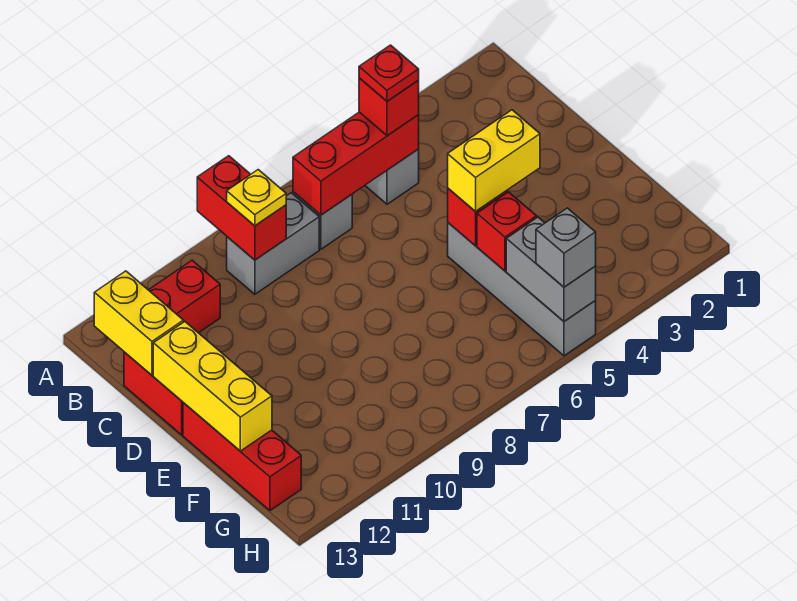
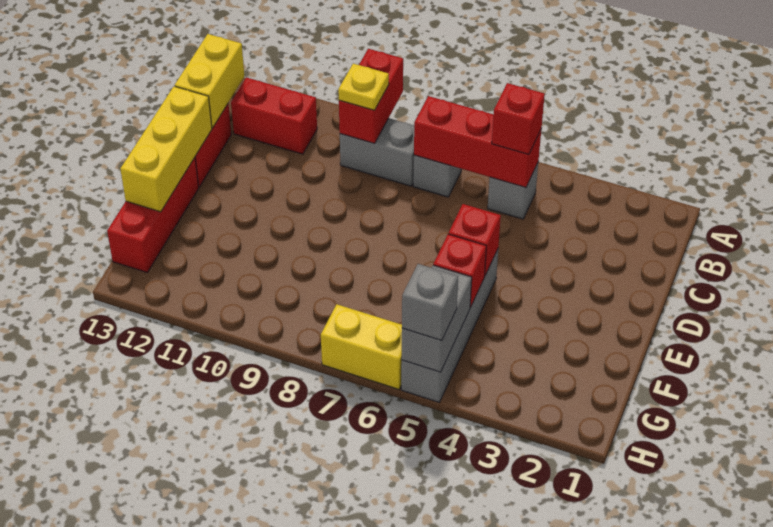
red 1x1 plate [359,45,419,101] -> none
yellow 1x2 brick [448,110,540,212] -> yellow 1x2 brick moved to [321,304,402,389]

